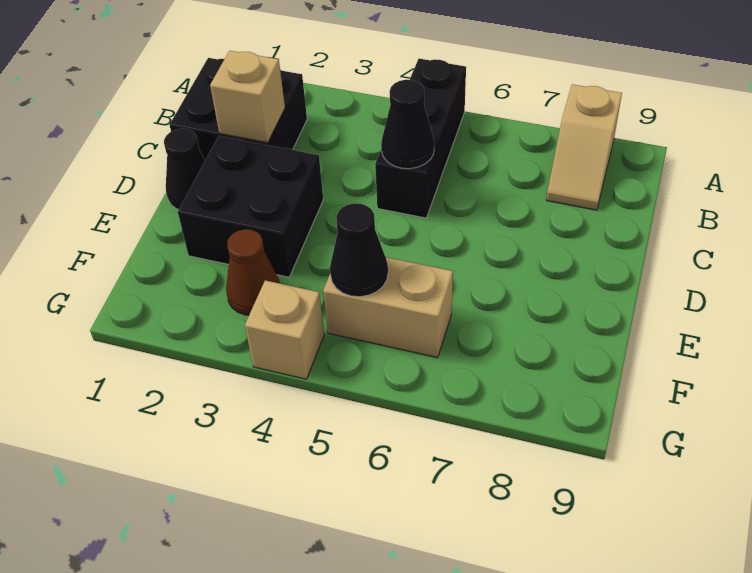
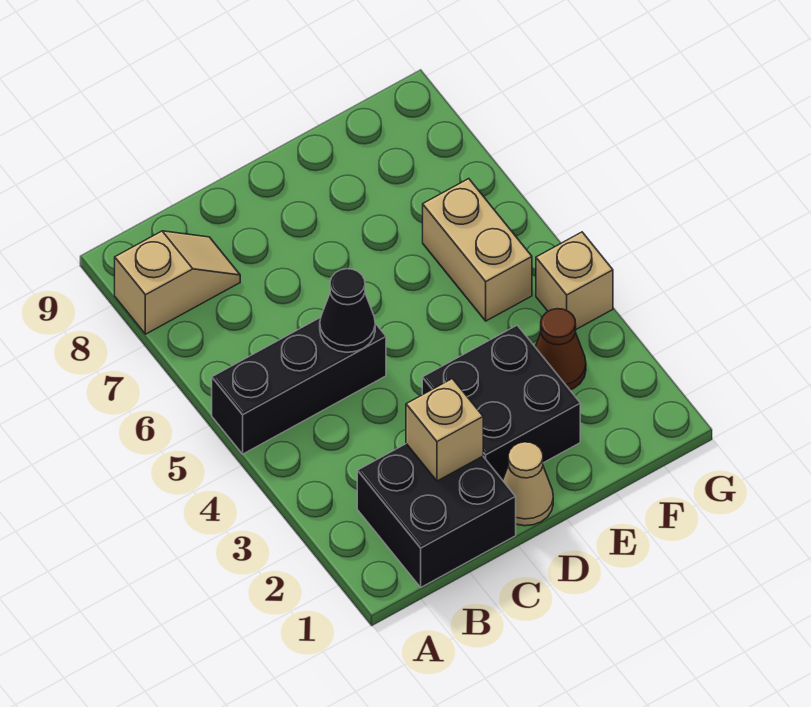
black 1x1 cone [164,129,205,210] -> tan 1x1 cone [503,442,553,526]
black 1x1 cone [330,203,388,297] -> none

